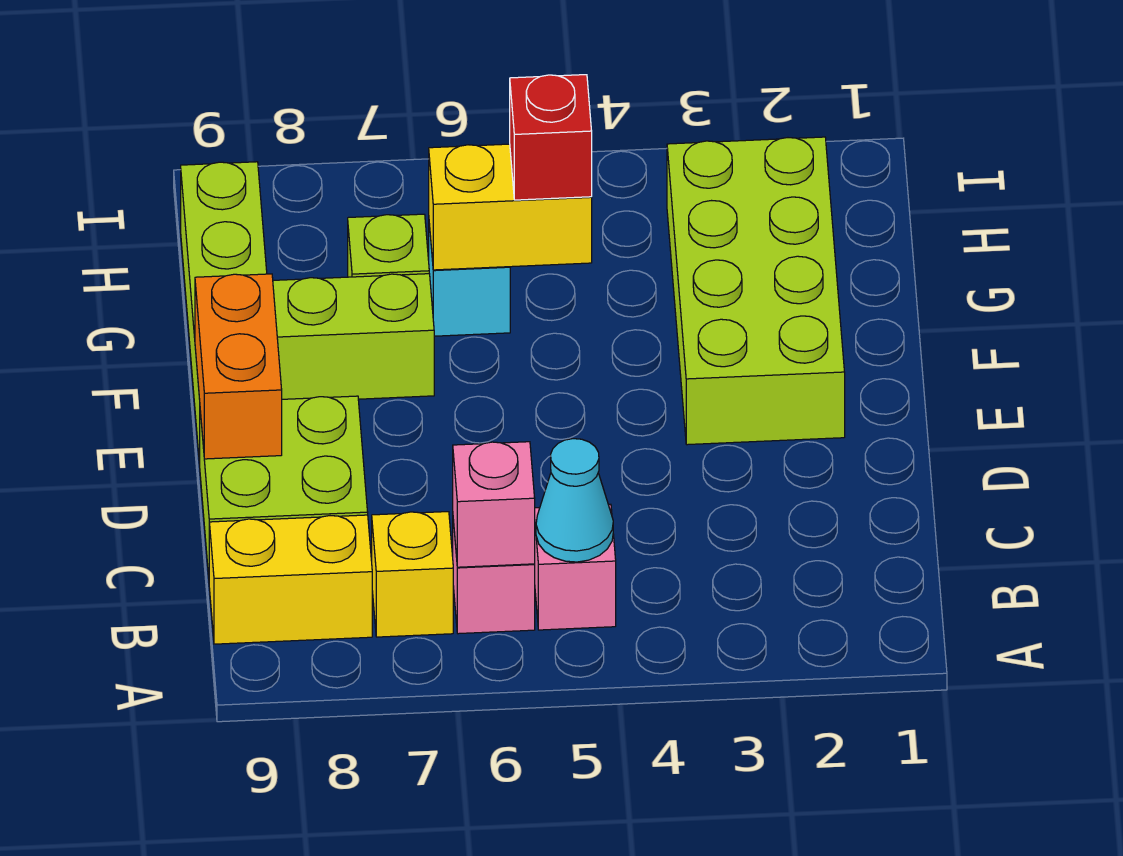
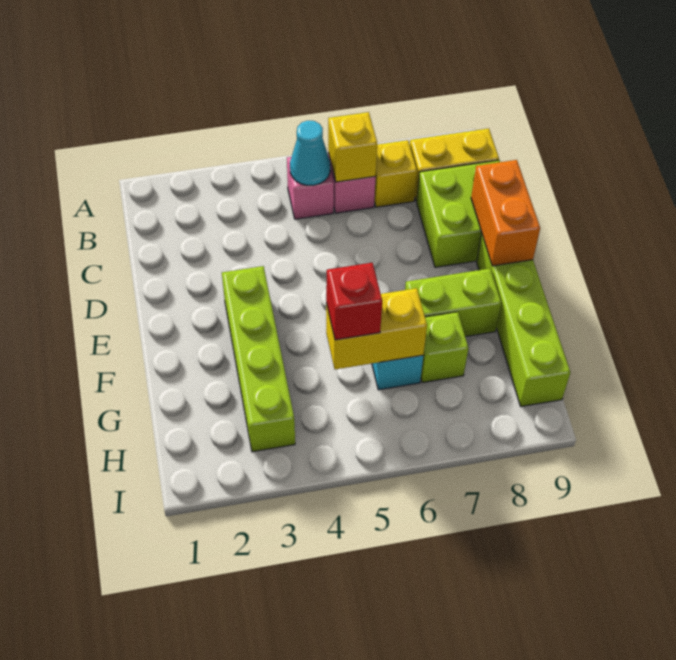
pink 1x1 brick [453,442,535,567] -> yellow 1x1 brick [328,112,377,182]
lime 2x4 brick [667,137,845,445] -> lime 1x4 brick [222,266,295,452]

